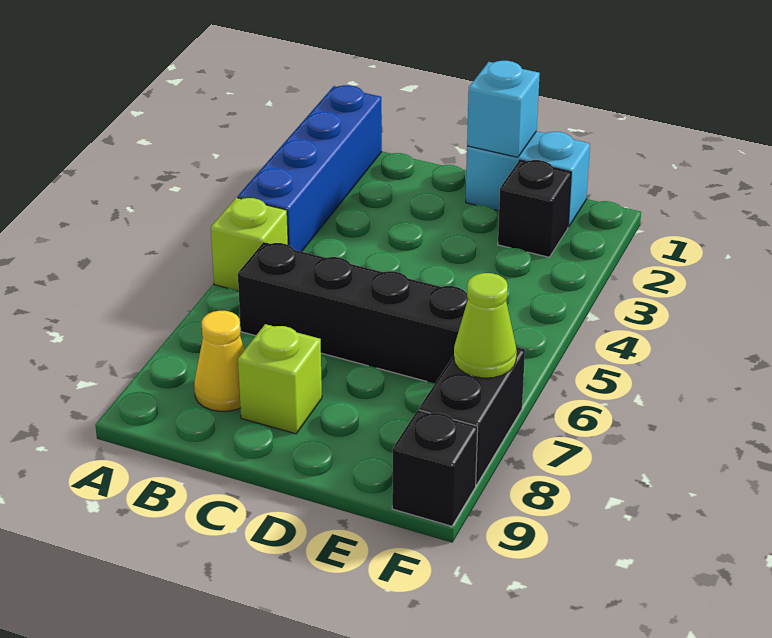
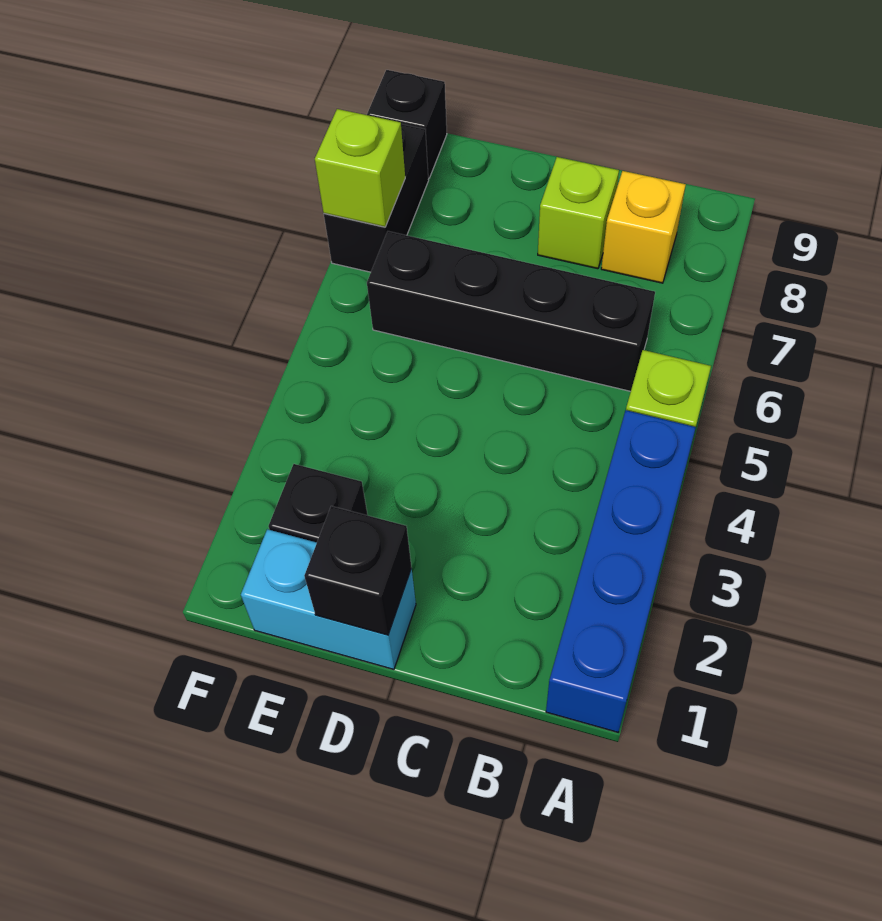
yellow 1x1 cone [194,311,245,411] -> yellow 1x1 brick [601,171,686,283]
cyan 1x1 brick [467,61,540,157] -> black 1x1 brick [304,506,412,635]
lime 1x1 cone [454,273,517,378] -> lime 1x1 brick [315,109,405,227]

